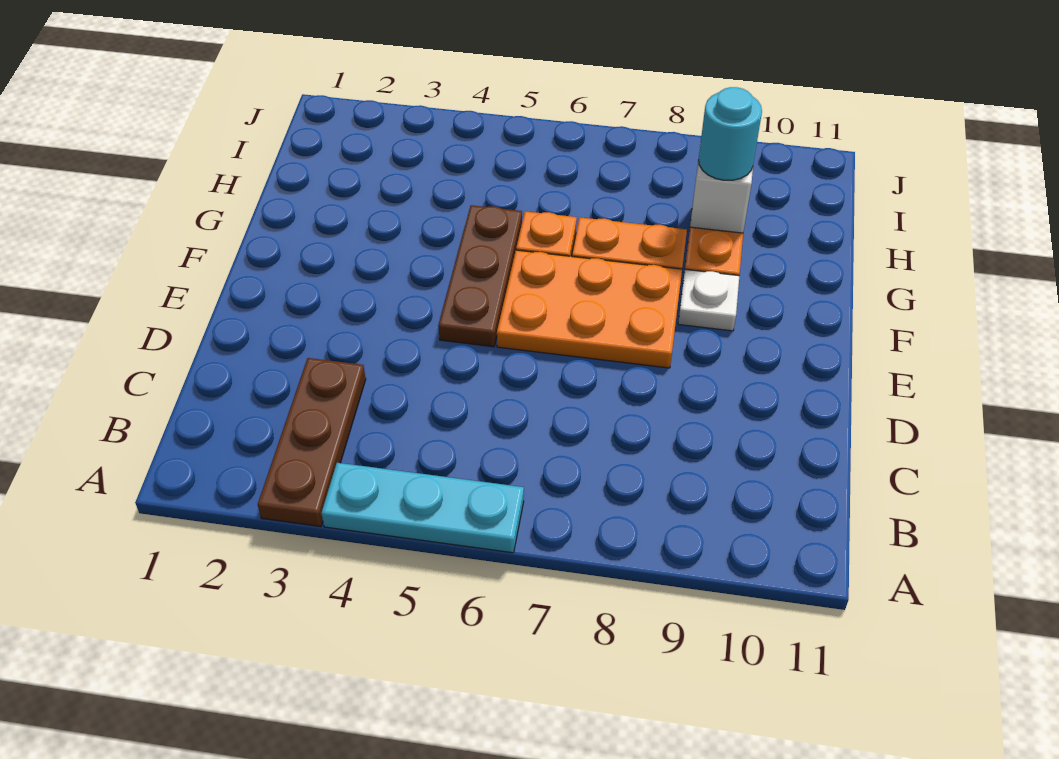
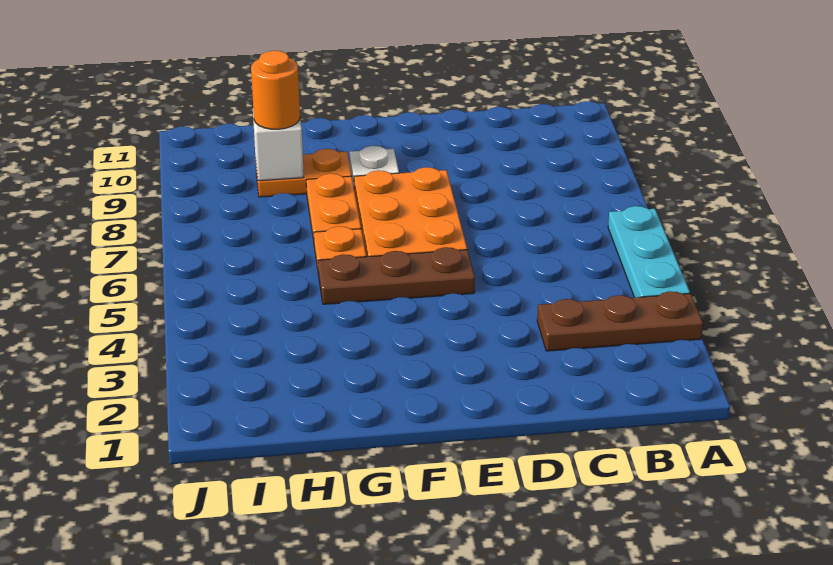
cyan 1x1 round brick [698,87,762,180] -> orange 1x1 round brick [251,51,300,129]

